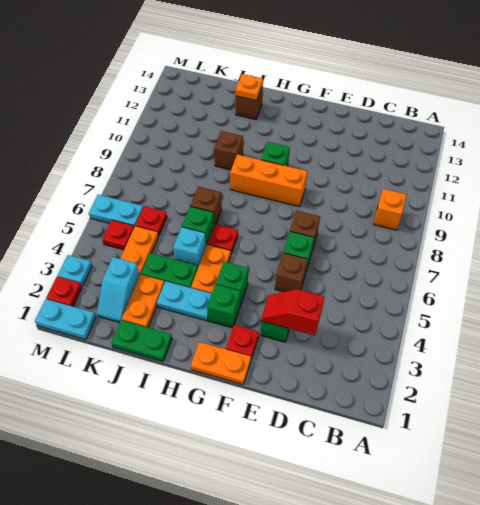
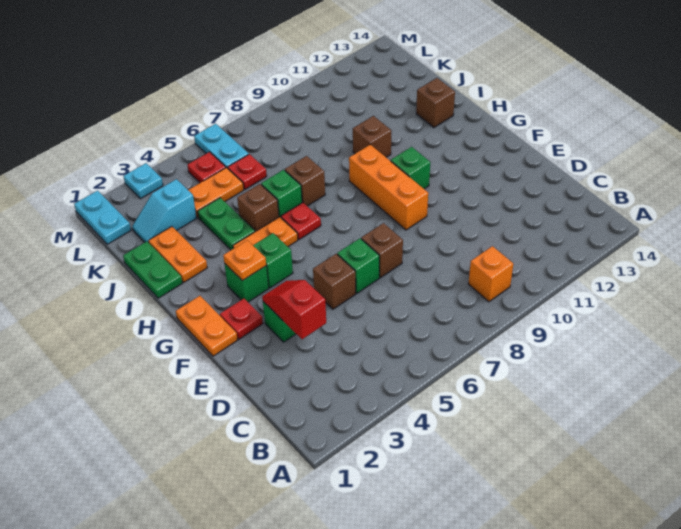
cyan 1x2 plate [157,281,212,321] -> none
cyan 1x1 brick [173,227,206,267] -> brown 1x1 brick [237,184,279,232]
orange 1x1 plate [235,74,263,101] -> orange 1x1 plate moved to [223,240,266,281]
orange 1x2 plate [121,275,165,327] -> orange 1x2 plate turned to [148,227,207,282]
red 1x1 plate [46,277,82,306] -> none

